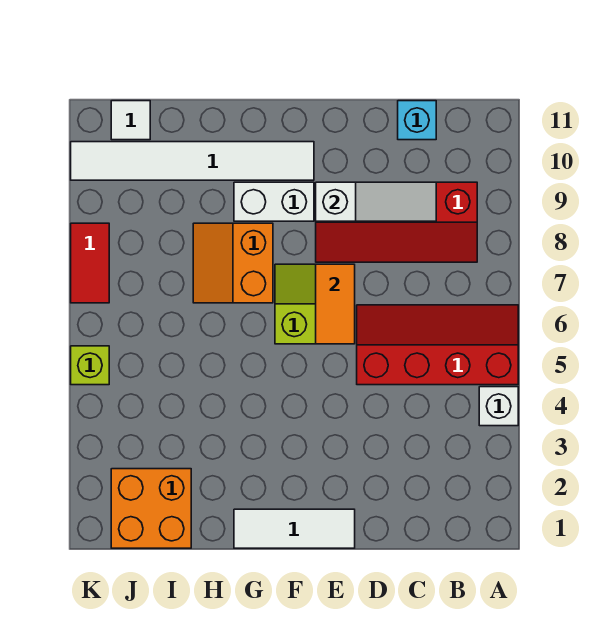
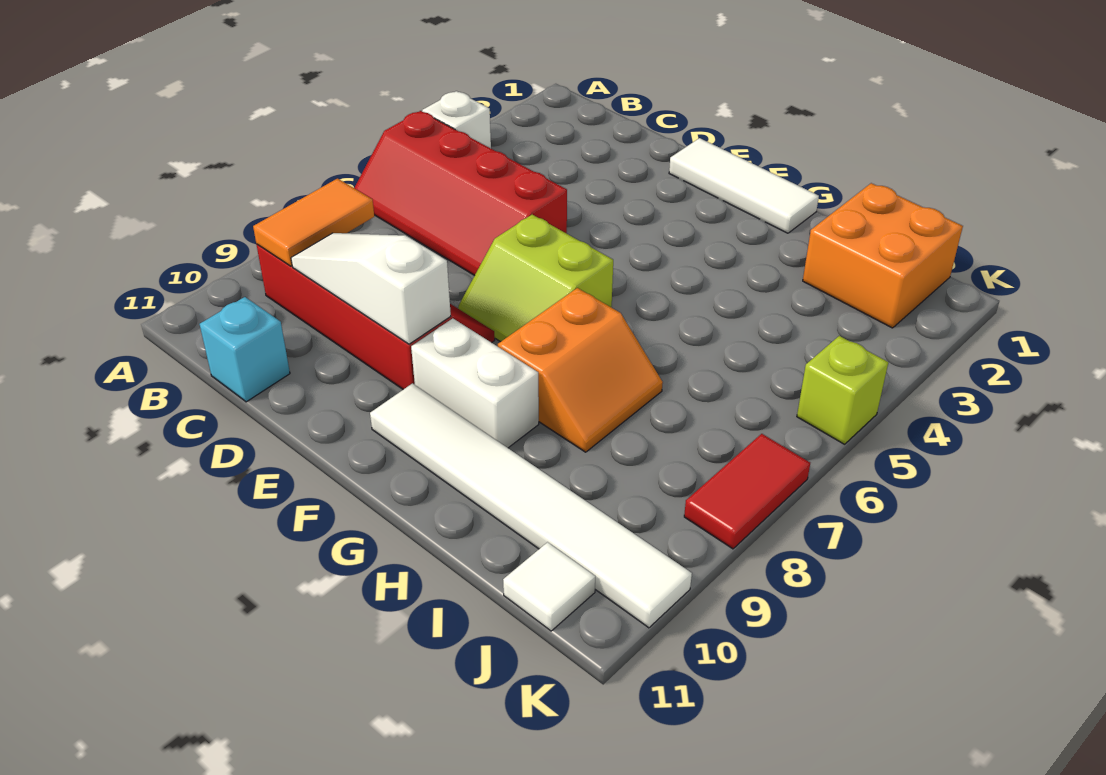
orange 1x2 tile [316,264,355,344] -> orange 1x2 tile moved to [253,179,374,266]

